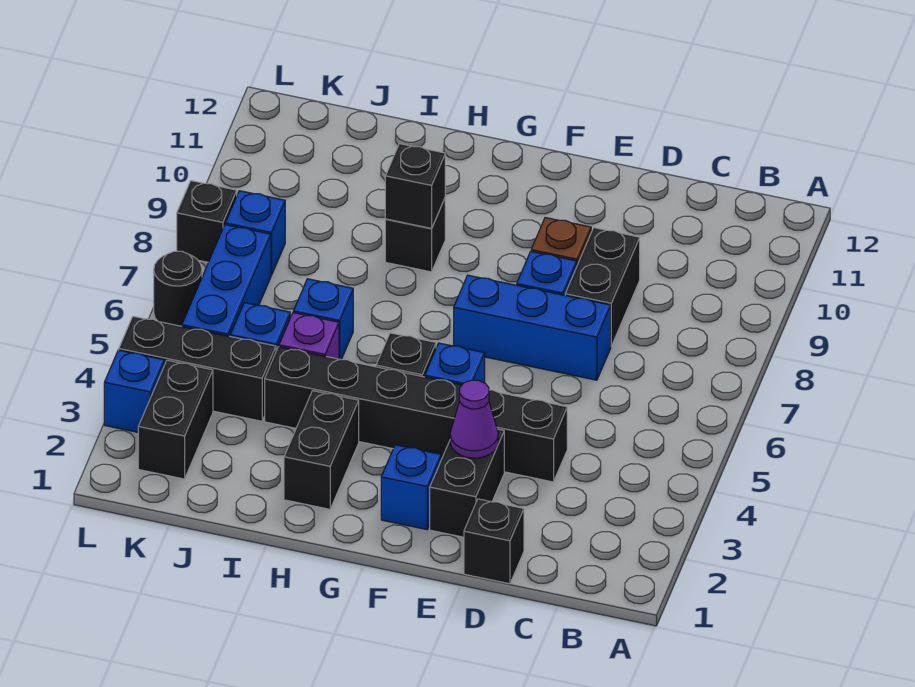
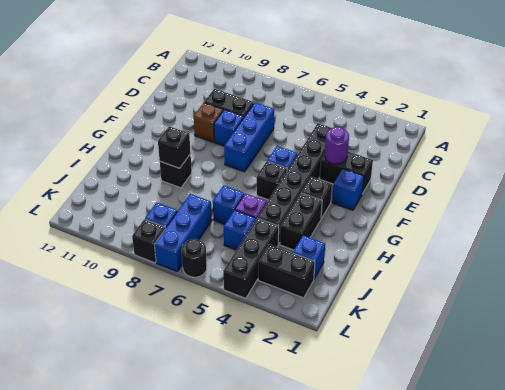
black 1x1 brick [464,499,524,584] -> black 1x1 brick moved to [301,177,332,218]
purple 1x1 cone [450,380,498,458] -> purple 1x1 round brick [325,127,349,164]
black 1x2 brick [284,391,359,509] -> black 1x2 brick turned to [280,193,322,250]
blue 1x3 brick [182,225,271,336] -> blue 1x3 brick turned to [154,194,212,271]
blue 1x1 brick [104,350,164,432] -> blue 1x1 brick moved to [293,235,325,279]

